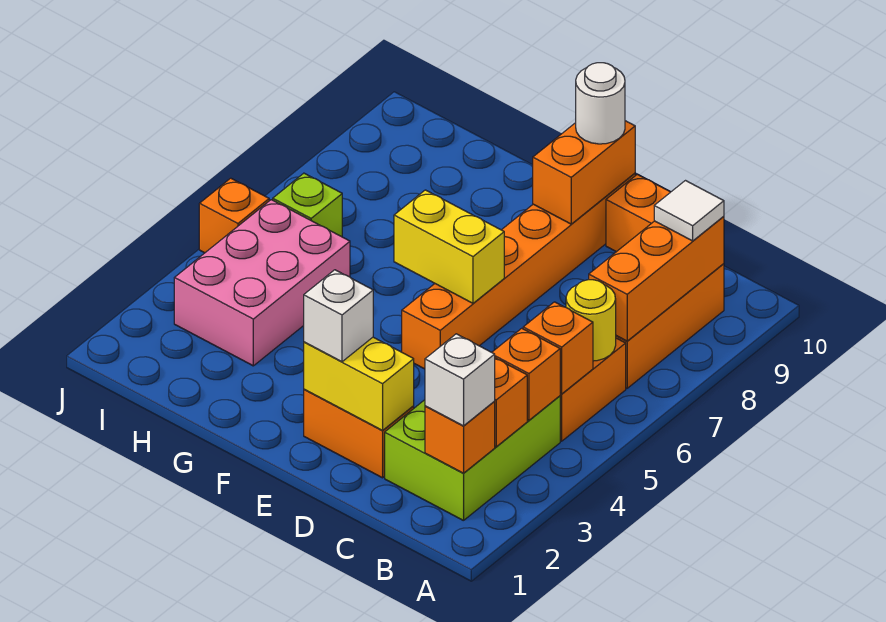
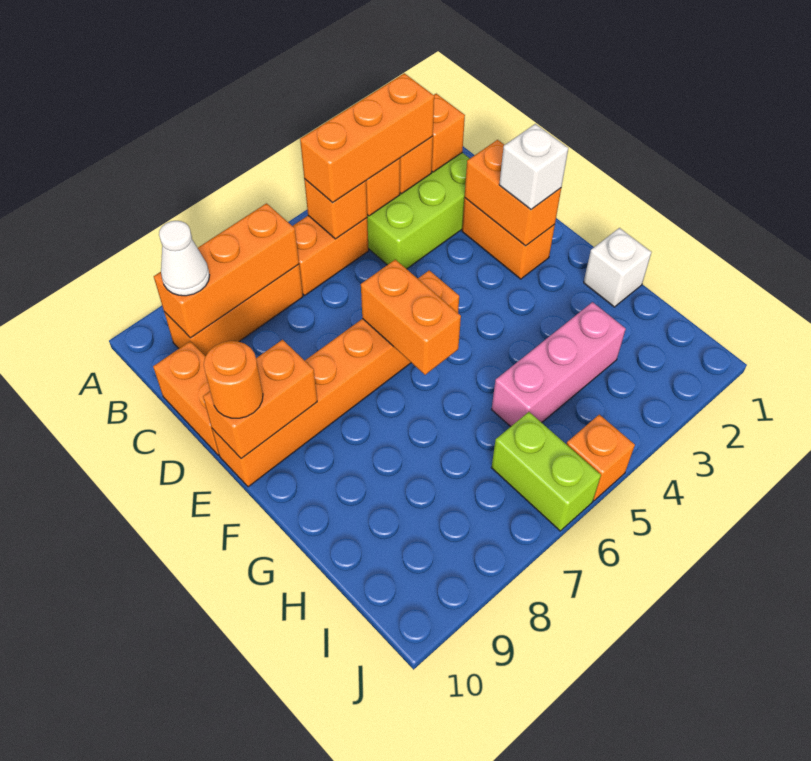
white 1x1 brick [425,334,495,426] -> white 1x1 brick moved to [584,228,652,307]
none -> orange 1x3 brick [300,73,434,203]
yellow 1x1 round brick [566,280,616,361] -> none
white 1x1 tile [654,181,724,241] -> white 1x1 cone [159,221,210,296]
yellow 1x2 brick [304,337,414,430] -> orange 1x2 brick [465,140,561,246]
yellow 1x2 brick [394,190,504,303] -> orange 1x2 brick [361,260,461,375]
white 1x1 round brick [576,63,625,144] -> orange 1x1 round brick [204,341,263,418]
pink 2x3 brick [174,200,350,366] -> pink 1x3 brick [492,302,626,427]
lime 1x1 brick [273,173,342,237] -> lime 1x2 brick [491,412,601,531]

